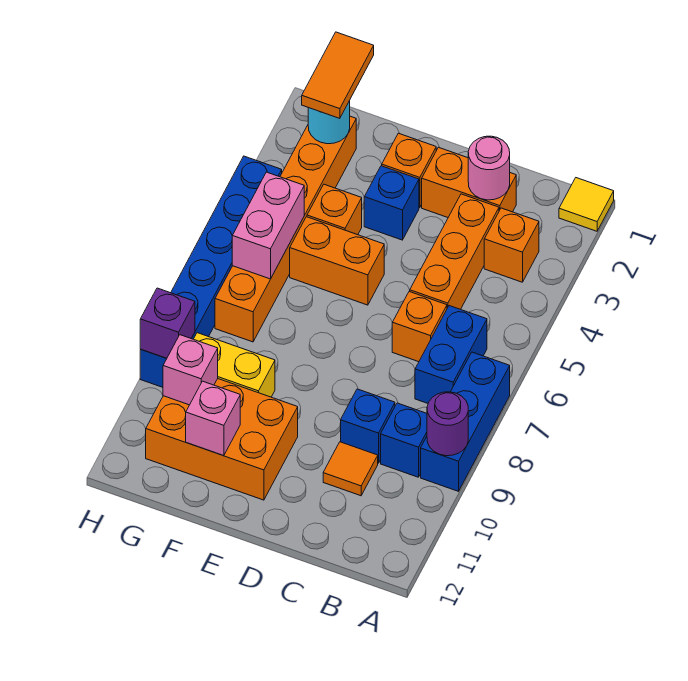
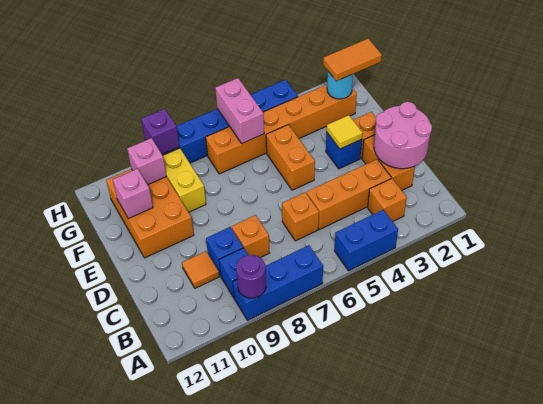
yellow 1x1 tile [559,178,614,231] -> yellow 1x1 tile moved to [327,115,363,149]
blue 1x2 brick [415,306,487,403] -> blue 1x2 brick moved to [334,210,398,271]
pink 1x1 round brick [468,136,510,200] -> pink 2x2 round brick [374,102,432,169]
orange 1x1 brick [307,184,362,235] -> orange 1x1 brick moved to [232,215,269,258]
pink 1x2 brick [232,172,304,279] -> pink 1x2 brick turned to [215,78,264,144]

